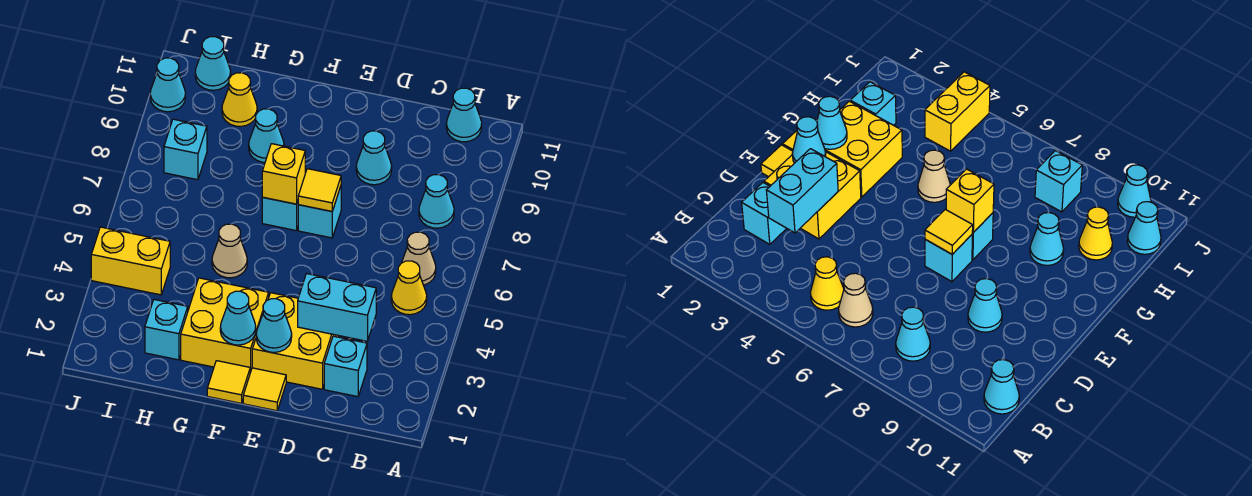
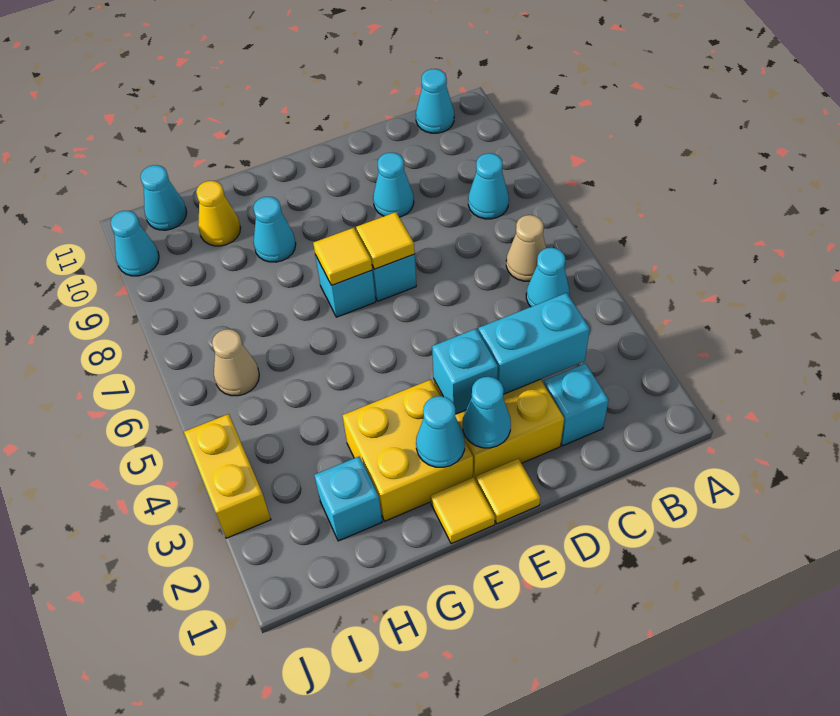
yellow 1x1 cone [391,261,427,315] -> cyan 1x1 cone [526,248,569,307]
yellow 1x1 brick [262,144,305,204] -> yellow 1x1 tile [313,228,372,285]
tan 1x1 cone [212,224,247,278] -> tan 1x1 cone moved to [212,329,259,396]
yellow 1x2 brick [91,227,170,295] -> yellow 1x2 brick turned to [184,414,271,538]
cyan 1x1 brick [164,119,207,180] -> cyan 1x1 brick moved to [432,329,498,414]

